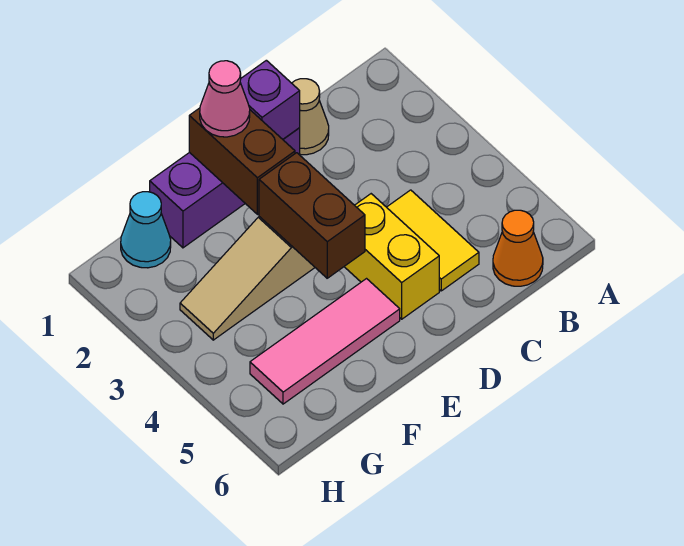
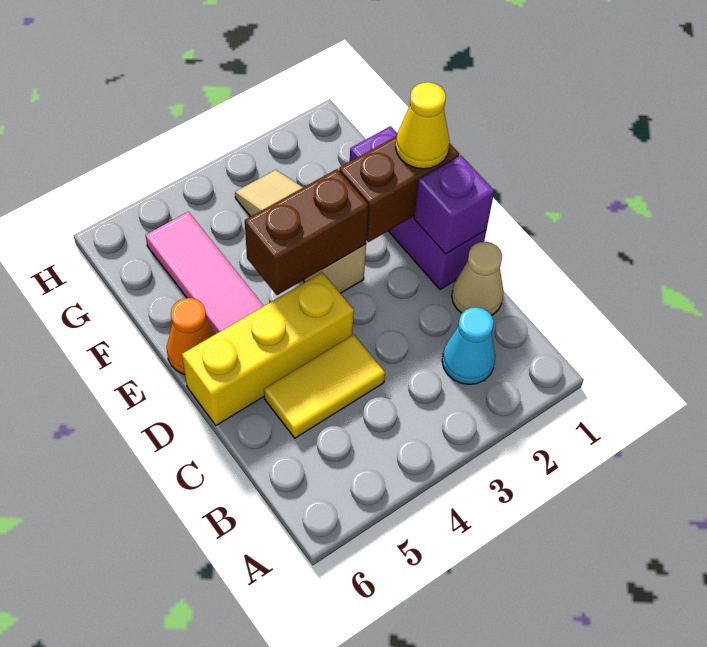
orange 1x1 cone [493,210,543,286] -> orange 1x1 cone moved to [167,298,215,375]
yellow 1x2 brick [344,194,439,319] -> yellow 1x3 brick [182,272,354,425]
pink 1x1 cone [200,61,250,137] -> yellow 1x1 cone [396,82,450,169]
cyan 1x1 cone [121,192,171,268] -> cyan 1x1 cone moved to [442,307,495,384]

